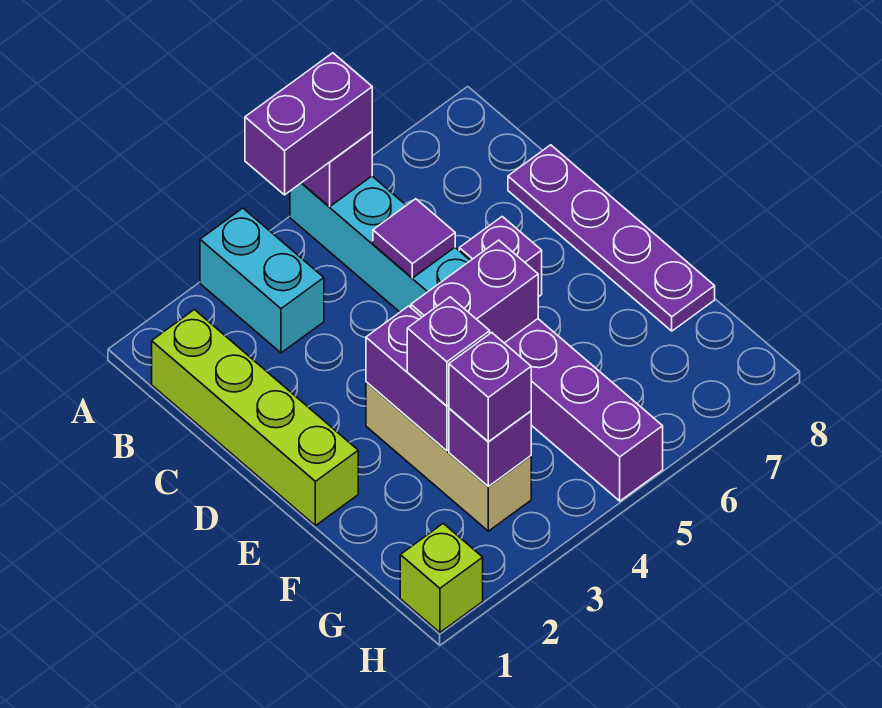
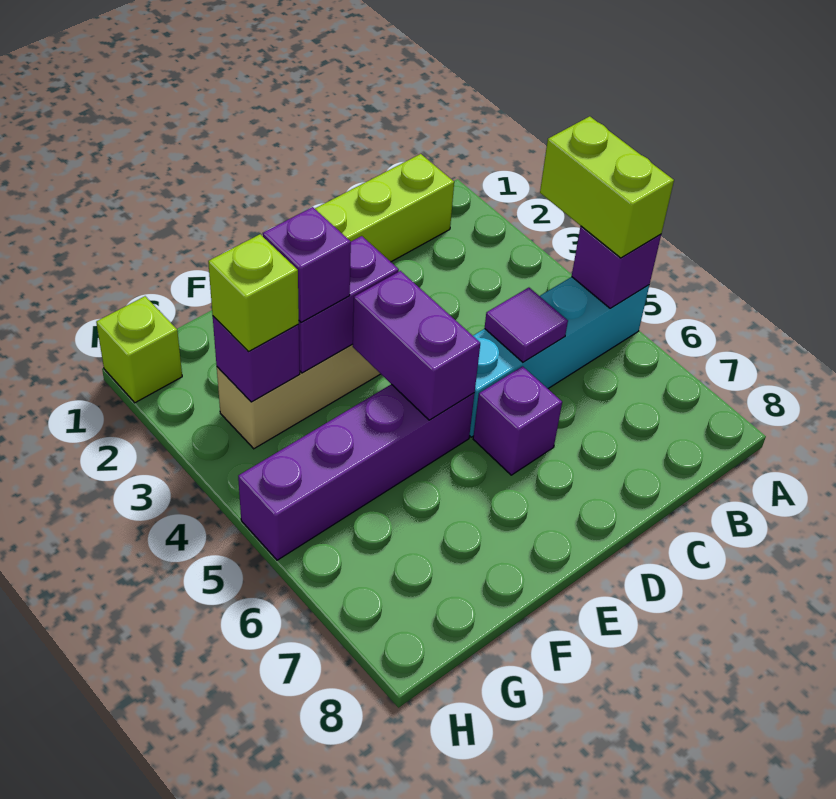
cyan 1x2 brick [200,208,324,353] -> none
purple 1x2 brick [245,53,372,195] -> lime 1x2 brick [540,116,674,258]
purple 1x4 plate [508,145,715,331] -> none
purple 1x1 brick [449,333,531,442] -> lime 1x1 brick [208,234,299,351]

